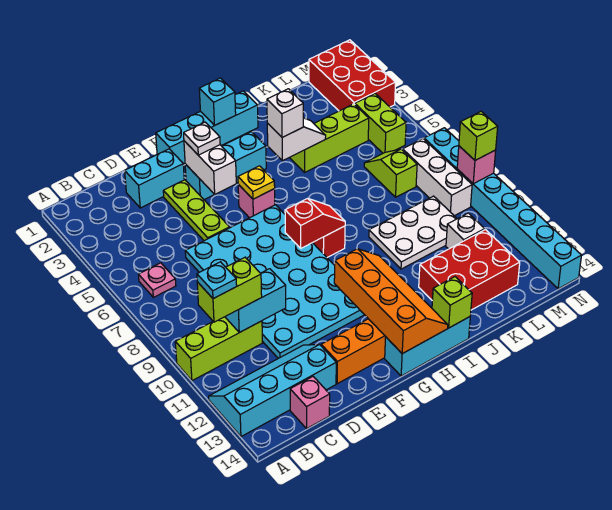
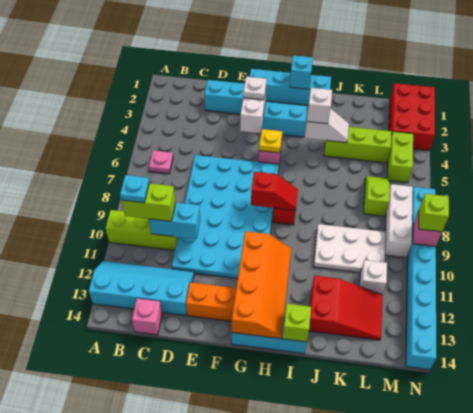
lime 1x3 plate [163,180,230,241] -> none
red 2x3 brick [419,230,520,310] -> red 2x3 slope [309,276,383,340]

